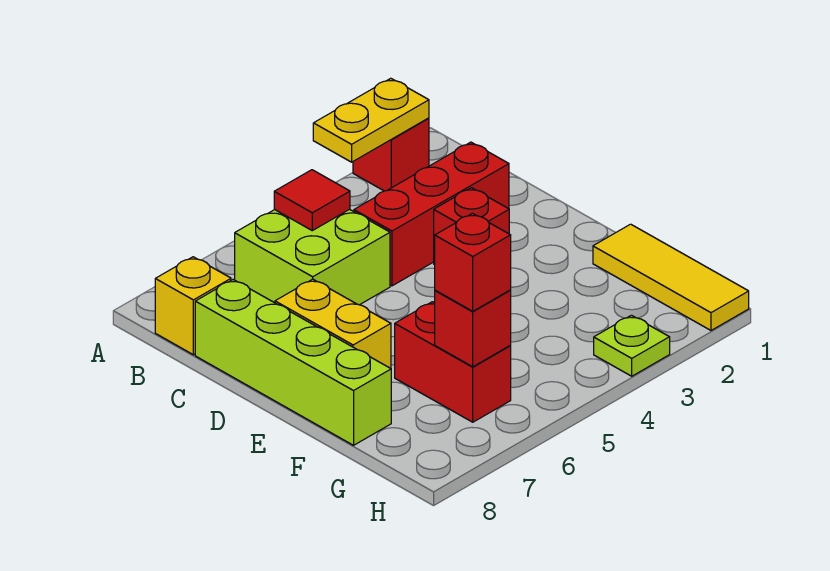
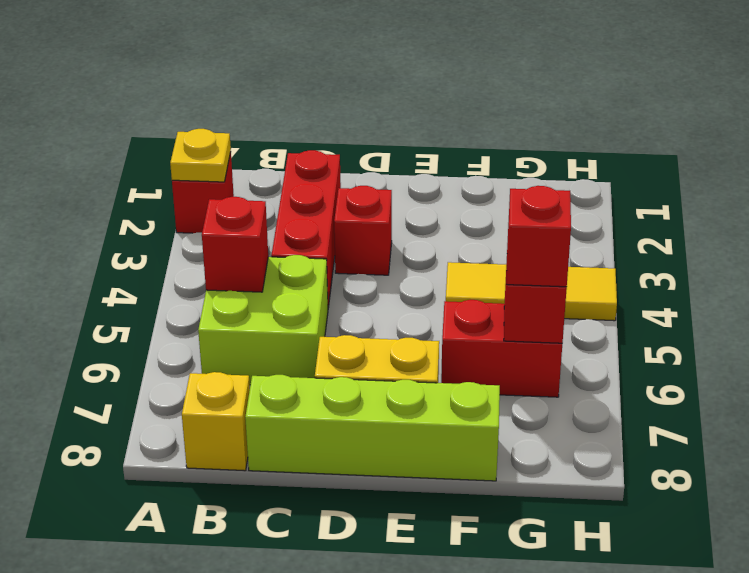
yellow 1x2 plate [313,78,429,162] -> yellow 1x1 plate [170,129,231,182]
red 1x1 tile [274,170,350,231] -> red 1x1 brick [202,197,268,292]
yellow 1x3 tile [593,224,749,330] -> yellow 1x3 tile moved to [446,262,617,321]
lime 1x1 plate [594,315,670,376] -> none

